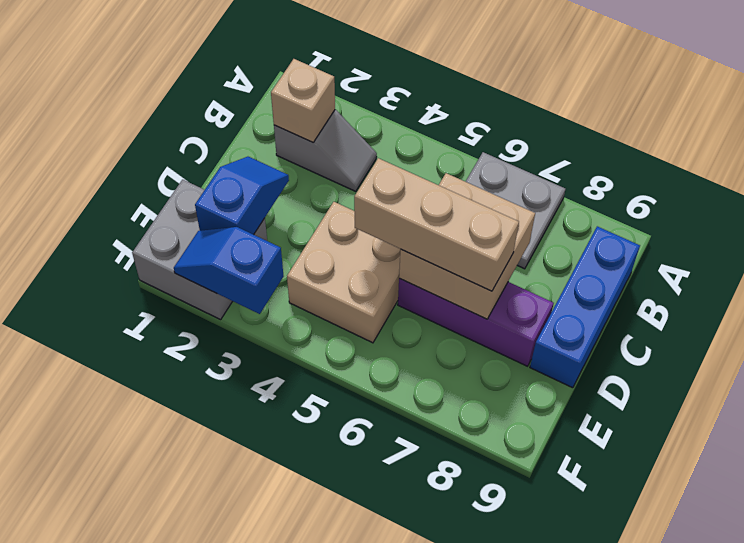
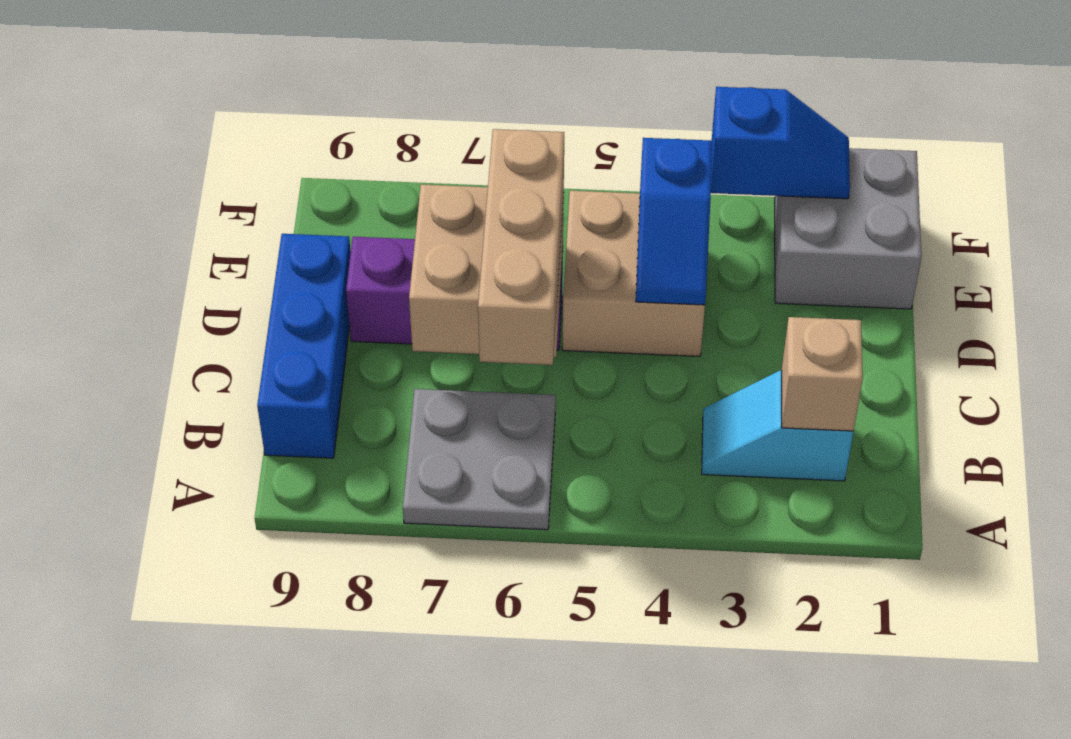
grey 1x2 slope [274,110,377,191] -> cyan 1x2 slope [702,370,853,481]
blue 1x2 slope [195,157,289,235] -> blue 1x2 slope moved to [636,138,712,305]
tan 1x3 brick [354,158,519,291] -> tan 1x3 brick turned to [478,129,564,365]

